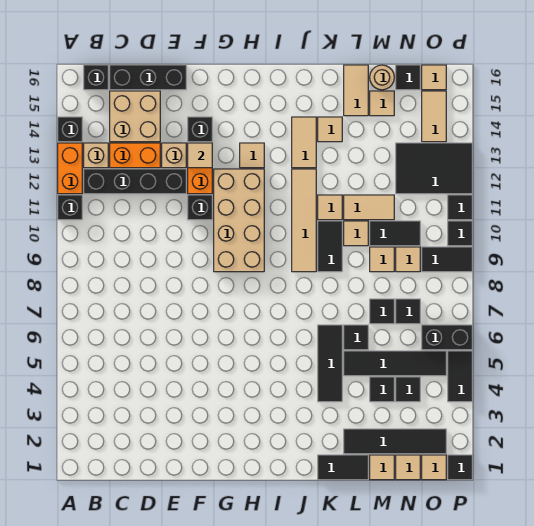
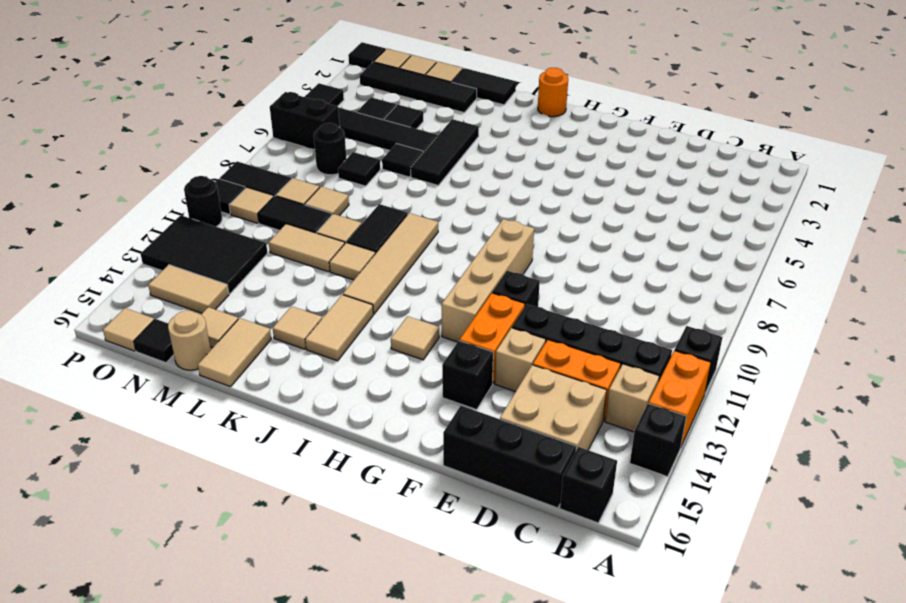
tan 1x1 tile [188,143,212,168] -> tan 1x1 tile moved to [229,187,274,223]
tan 2x4 brick [214,169,264,272] -> tan 1x4 brick [442,219,534,342]
none -> orange 1x1 round brick [538,68,568,117]
black 1x1 tile [396,299,420,324] -> black 1x1 round brick [314,123,346,175]
tan 1x2 tile [422,91,446,142] -> tan 1x2 tile turned to [148,265,229,313]
black 1x1 tile [448,195,472,220] -> black 1x1 round brick [184,176,222,227]

